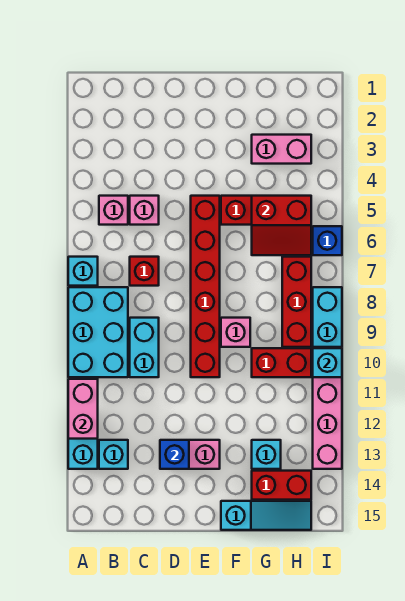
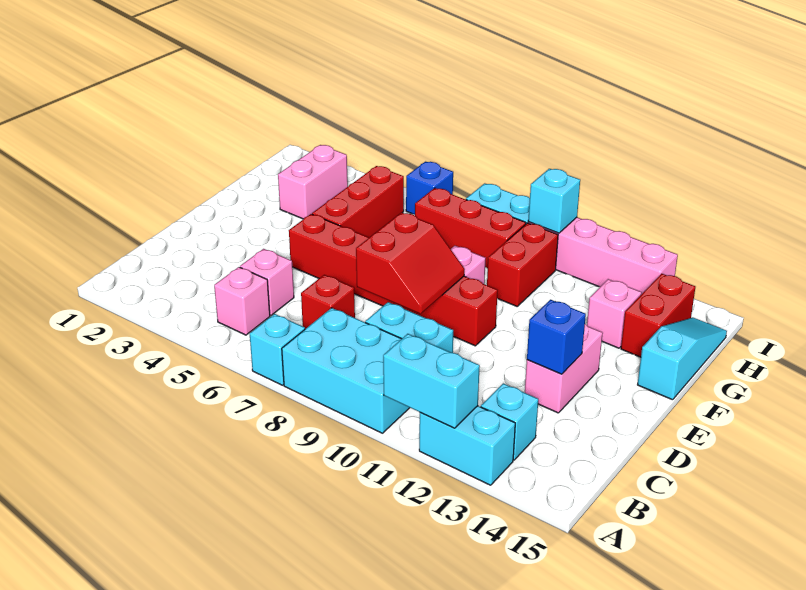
pink 1x2 brick [68,379,98,439] -> cyan 1x2 brick [383,334,480,428]
red 2x2 slope [252,196,311,255] -> red 2x2 slope moved to [356,212,465,314]
cyan 1x1 brick [252,440,281,469] -> pink 1x1 brick [587,279,642,348]

